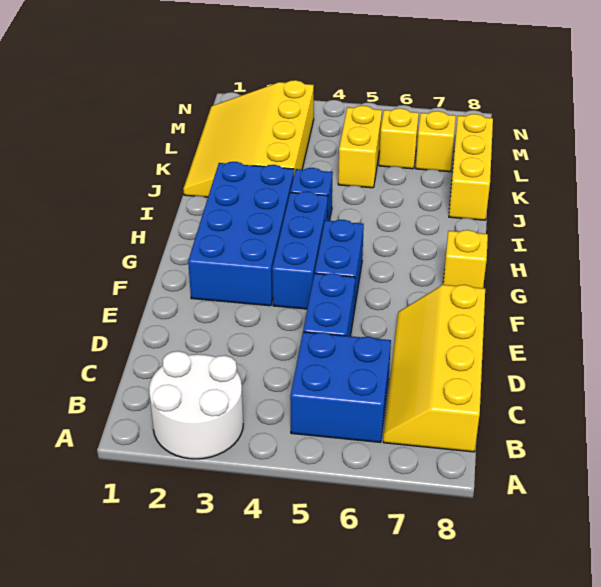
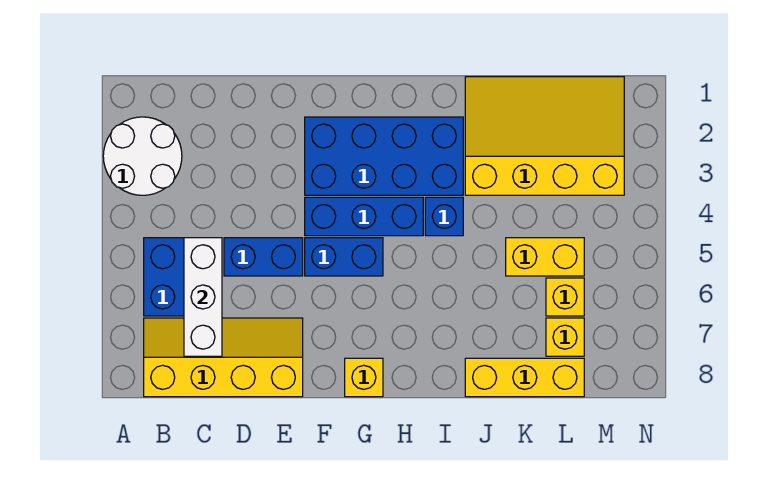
none -> white 1x3 brick [184,238,222,356]

